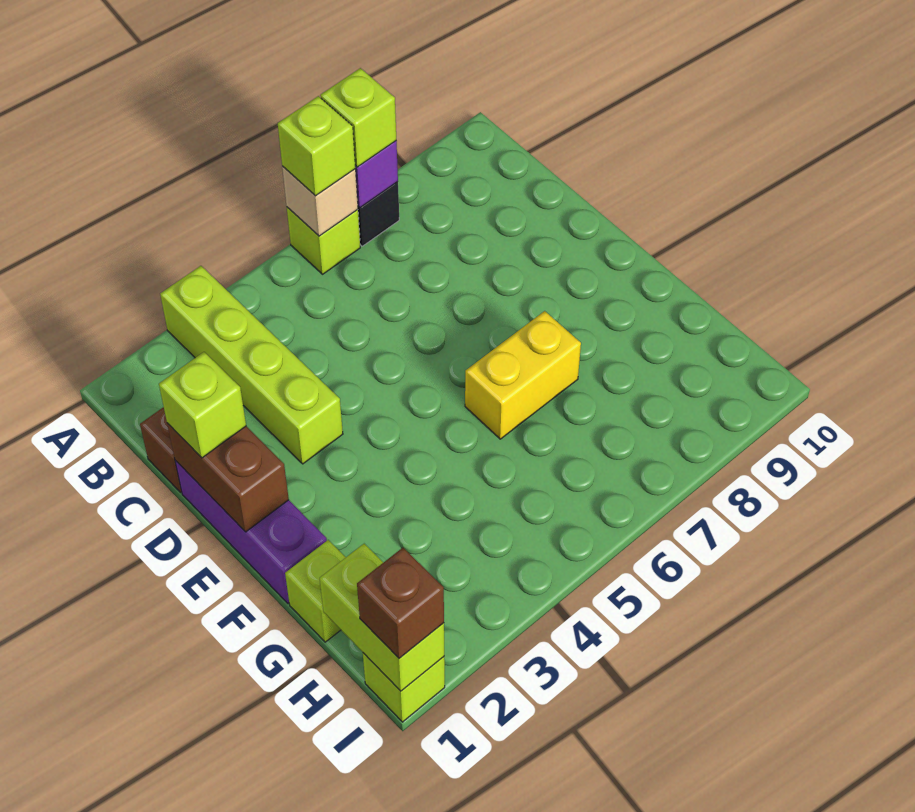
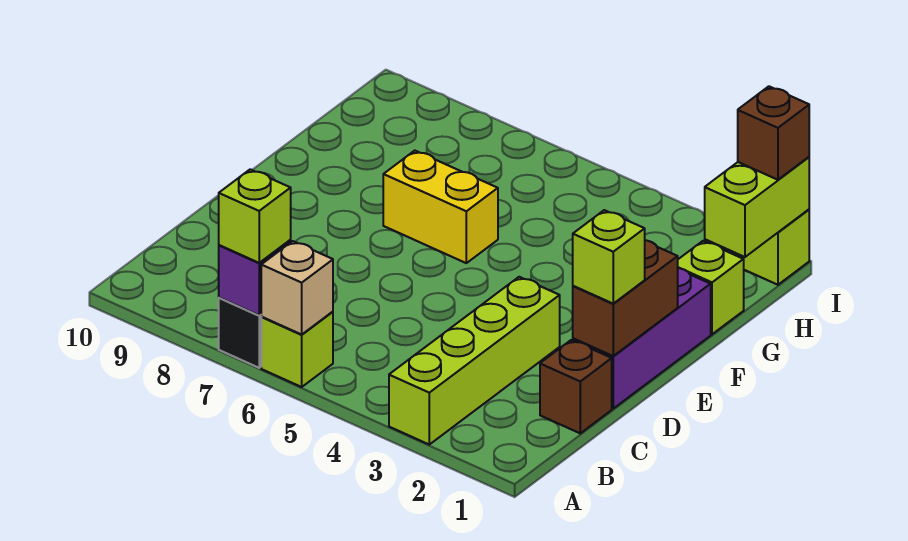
lime 1x1 brick [278,96,355,196] -> none

